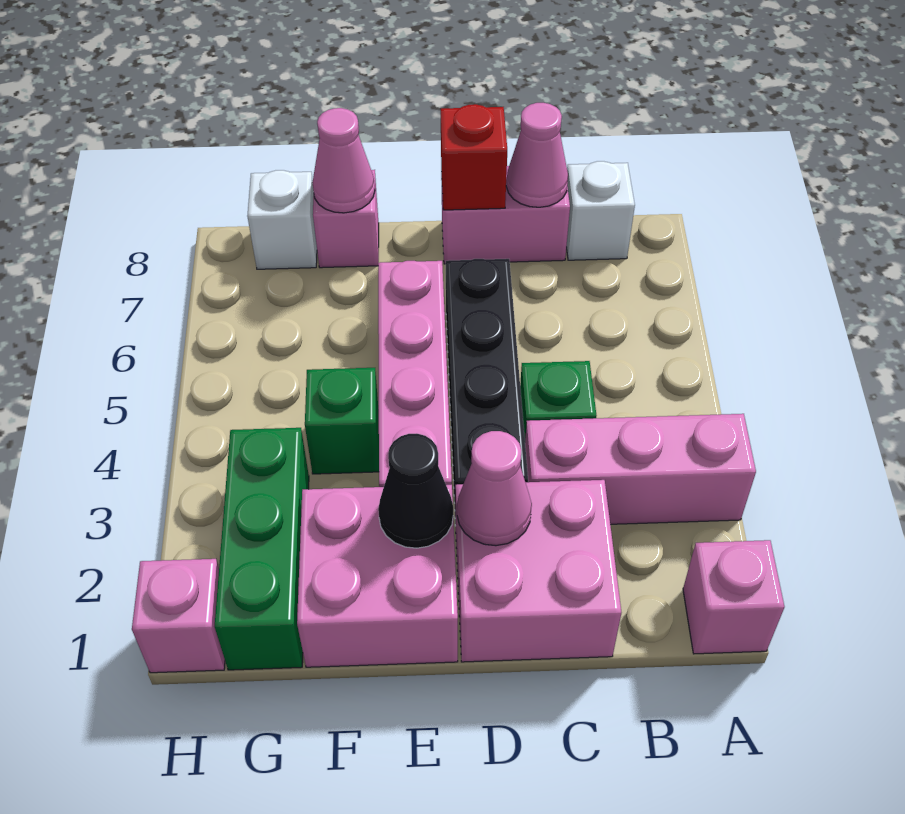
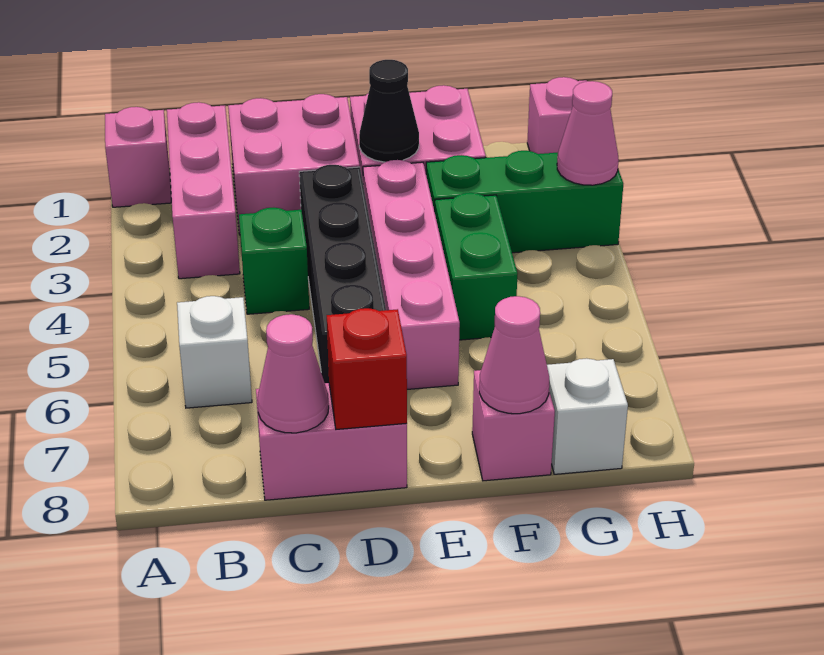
pink 1x3 brick [525,414,756,524] -> pink 1x3 brick turned to [167,102,240,279]
white 1x1 brick [566,161,635,260] -> white 1x1 brick moved to [177,296,252,408]
pink 1x1 cone [457,431,532,546] -> pink 1x1 cone moved to [557,81,619,185]
green 1x1 brick [305,368,379,474] -> green 1x2 brick [435,193,518,340]
green 1x3 brick [215,428,309,670] -> green 1x3 brick turned to [426,151,623,253]

